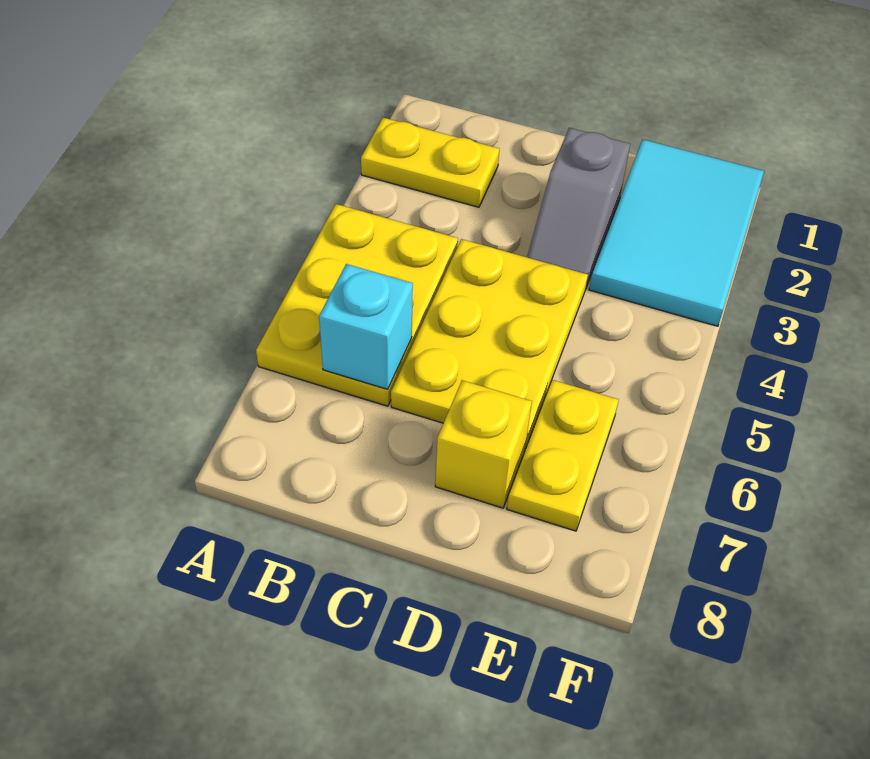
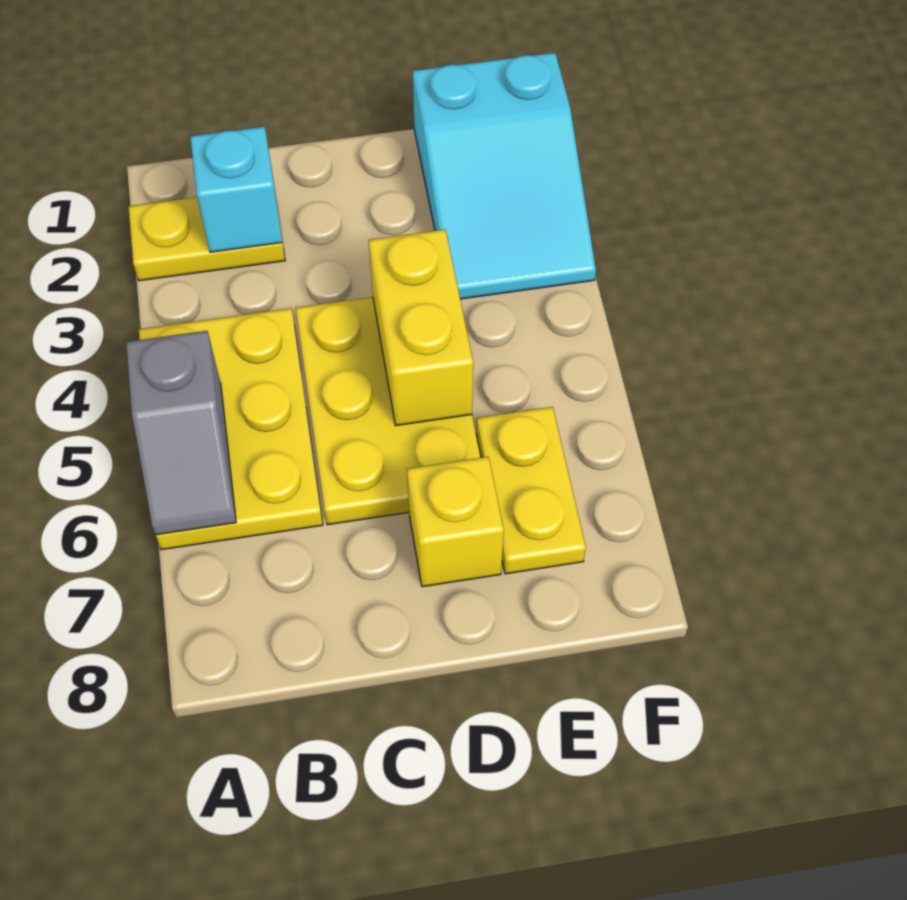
cyan 1x1 brick [319,264,413,389] -> cyan 1x1 brick moved to [190,127,282,252]
grey 1x2 slope [527,128,630,289] -> grey 1x2 slope moved to [126,331,236,535]
none -> yellow 1x2 brick [369,229,473,426]
cyan 2x3 tile [589,140,764,326] -> cyan 2x3 slope [413,53,596,299]

